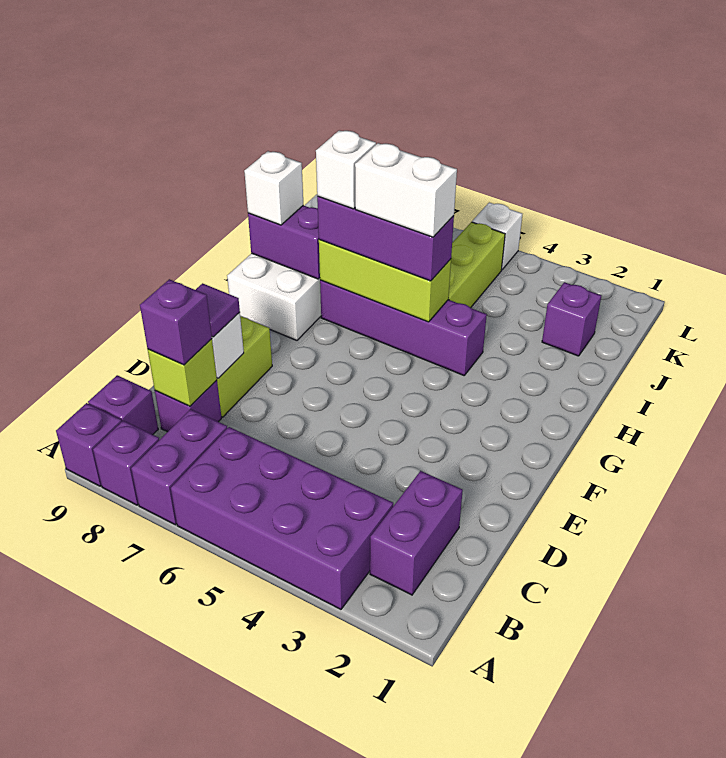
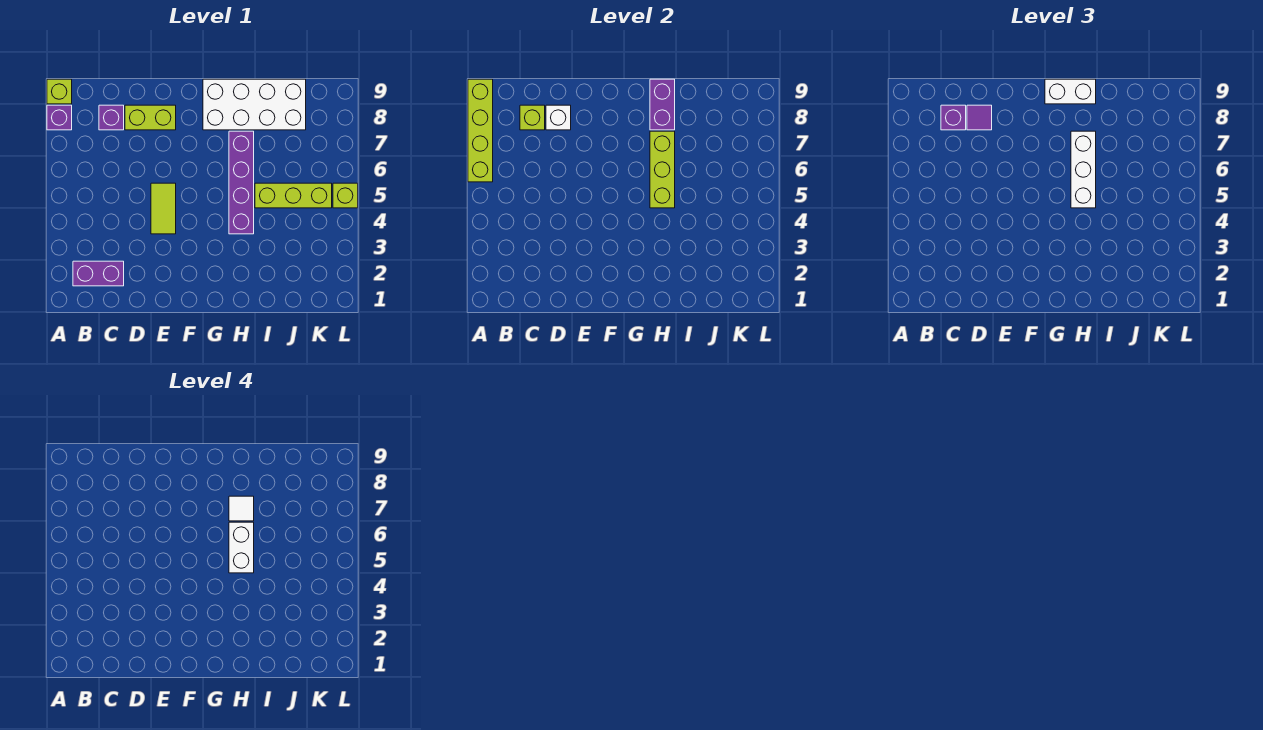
purple 2x4 brick [171,427,393,609] -> none
none -> lime 1x4 brick [468,79,493,182]
purple 1x2 brick [131,409,227,525] -> none
purple 1x1 brick [56,403,122,486] -> lime 1x1 brick [47,79,72,104]
purple 1x1 brick [88,375,158,435] -> none
none -> lime 1x2 tile [151,183,176,234]
purple 1x3 brick [317,196,454,281] -> white 1x3 brick [1071,131,1096,208]
white 1x1 brick [316,130,376,209] -> white 1x1 tile [229,496,254,521]
white 1x1 brick [244,151,303,225] -> white 1x2 brick [1045,79,1096,104]
purple 1x1 brick [542,282,601,356] -> none
white 1x1 brick [472,202,522,270] -> lime 1x1 brick [333,183,358,208]

